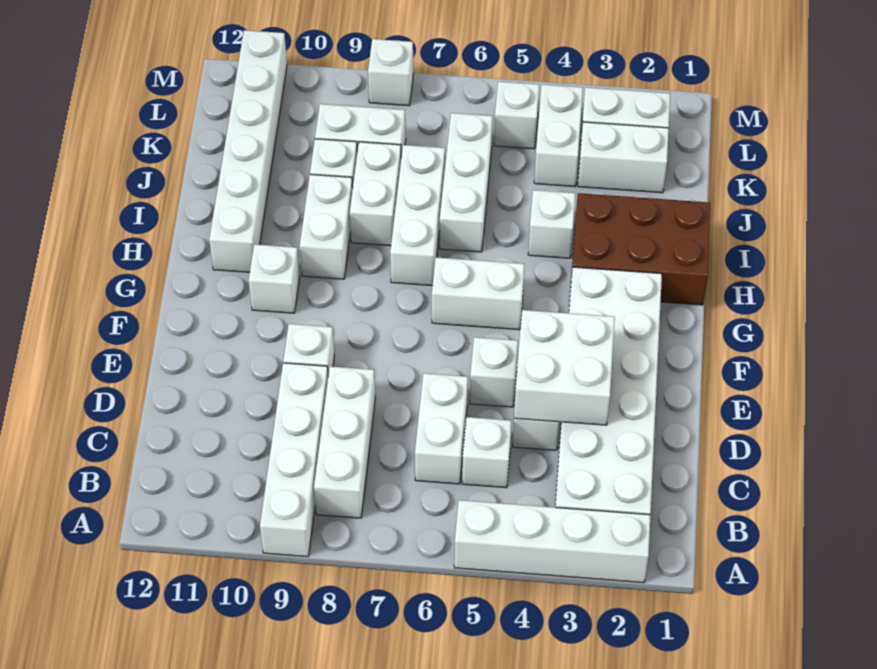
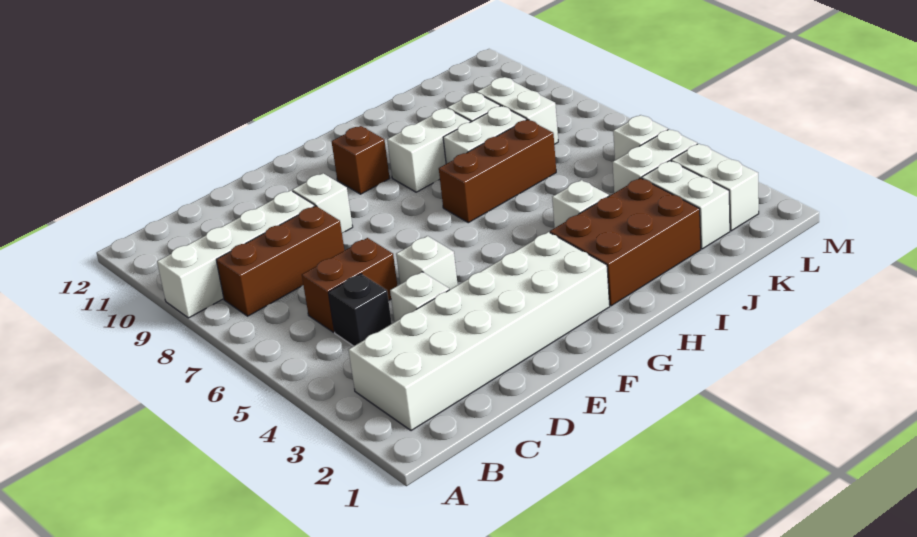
white 1x4 brick [454,500,651,583] -> none
white 1x3 brick [314,366,375,518] -> brown 1x3 brick [216,206,344,316]
white 1x1 brick [462,417,512,488] -> black 1x1 brick [328,274,392,346]
white 1x2 brick [415,373,468,484] -> brown 1x2 brick [302,238,397,332]
white 2x2 brick [514,310,615,425] -> none
white 1x2 brick [432,257,524,330] -> none
white 1x1 brick [249,244,300,313] -> brown 1x1 brick [332,126,390,194]
brown 2x3 brick [571,193,710,305] -> brown 2x3 brick turned to [550,178,701,306]
white 1x3 brick [390,145,445,286] -> brown 1x3 brick [439,119,556,223]
white 1x6 brick [209,30,287,272] -> none
white 1x3 brick [440,113,493,252] -> none
white 1x1 brick [368,39,413,106] -> none

